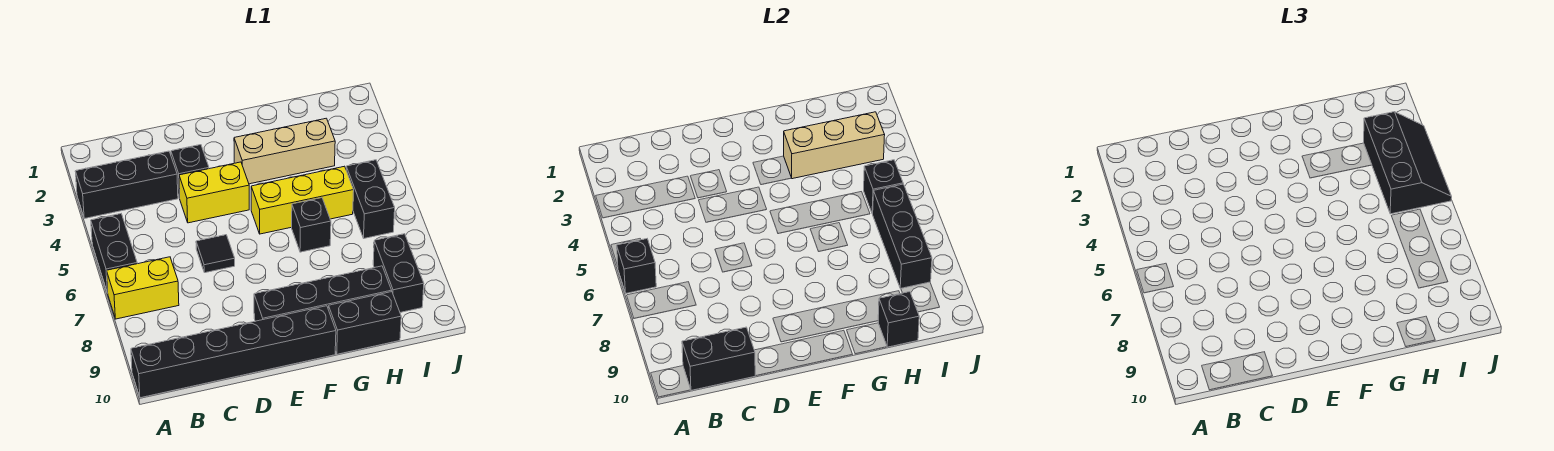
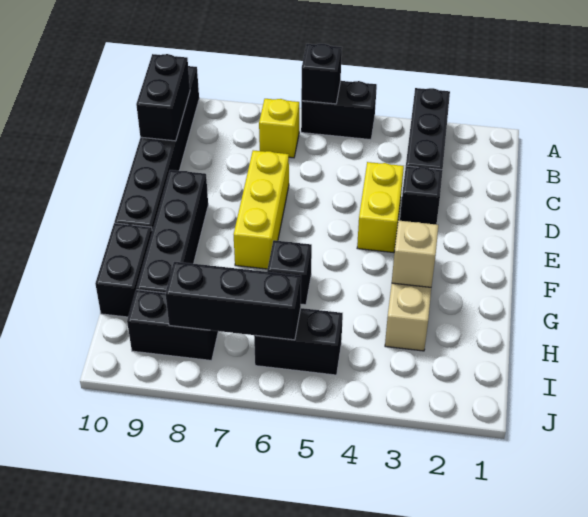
yellow 1x2 brick [107,257,179,319] -> yellow 1x1 brick [259,99,299,158]
black 1x1 tile [196,235,235,273] -> none
yellow 1x3 brick [251,166,354,234] -> yellow 1x3 brick moved to [234,150,289,269]
tan 1x3 brick [784,112,885,179] -> tan 1x1 brick [392,221,438,287]
black 1x1 brick [878,292,919,347] -> none
black 2x3 slope [1364,112,1452,214] -> none
black 1x1 brick [864,160,903,214] -> none

